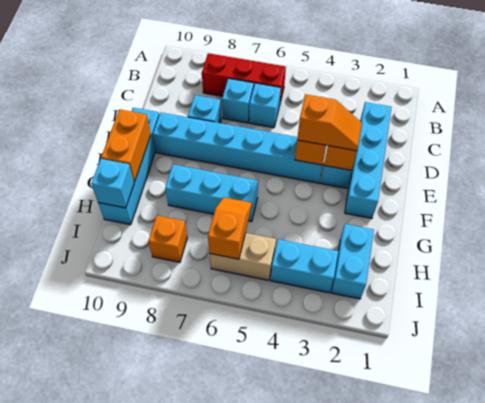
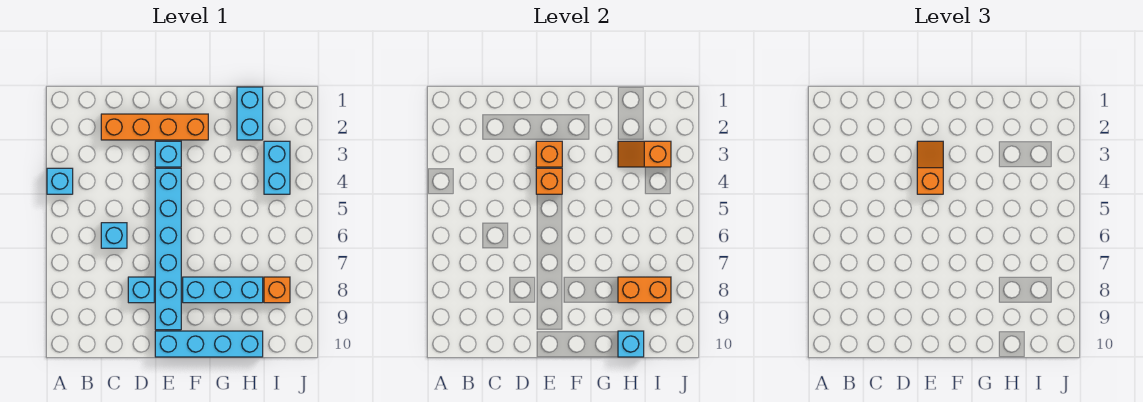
red 1x3 brick [202,53,286,106] -> none
cyan 1x4 brick [345,102,392,218] -> orange 1x4 brick [101,114,208,140]
cyan 1x1 brick [222,78,254,123] -> cyan 1x1 brick moved to [47,168,73,194]
orange 1x2 brick [101,109,151,182] -> orange 1x2 brick moved to [618,277,671,303]
cyan 1x3 brick [165,165,258,222] -> cyan 1x3 brick turned to [183,277,263,303]
cyan 1x2 brick [331,224,374,299] -> cyan 1x2 brick turned to [237,87,263,140]
orange 1x2 slope [208,197,252,259] -> orange 1x2 slope moved to [618,141,671,167]
tan 1x2 brick [210,233,276,280] -> none

